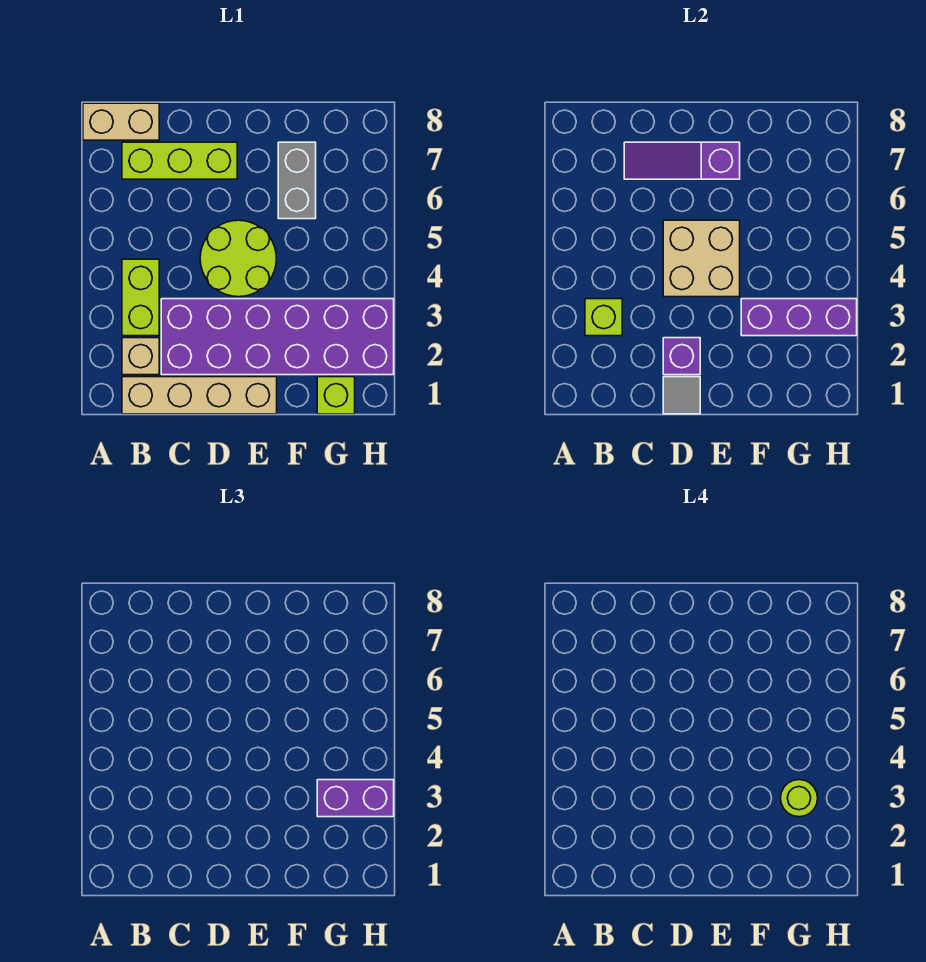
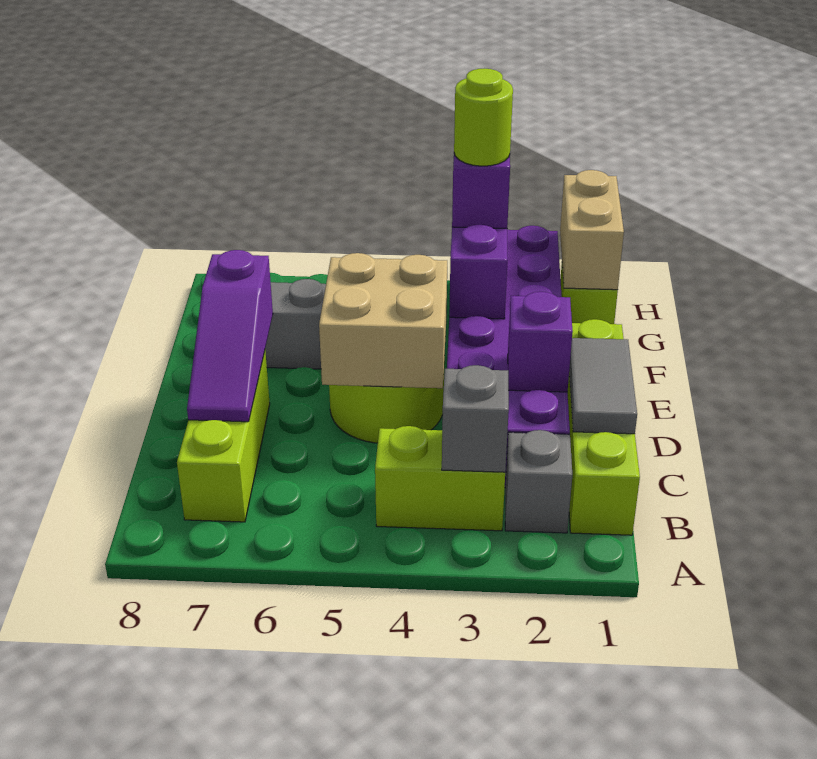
tan 1x2 brick [83,103,159,140] -> tan 1x2 brick moved to [560,170,624,290]
tan 1x4 brick [122,377,277,414] -> lime 1x4 brick [567,319,640,535]
tan 1x1 brick [122,338,159,375] -> grey 1x1 brick [505,430,572,533]
lime 1x1 brick [585,299,622,336] -> grey 1x1 brick [442,365,509,472]
grey 1x1 tile [663,377,700,414] -> grey 1x2 tile [569,338,637,434]

